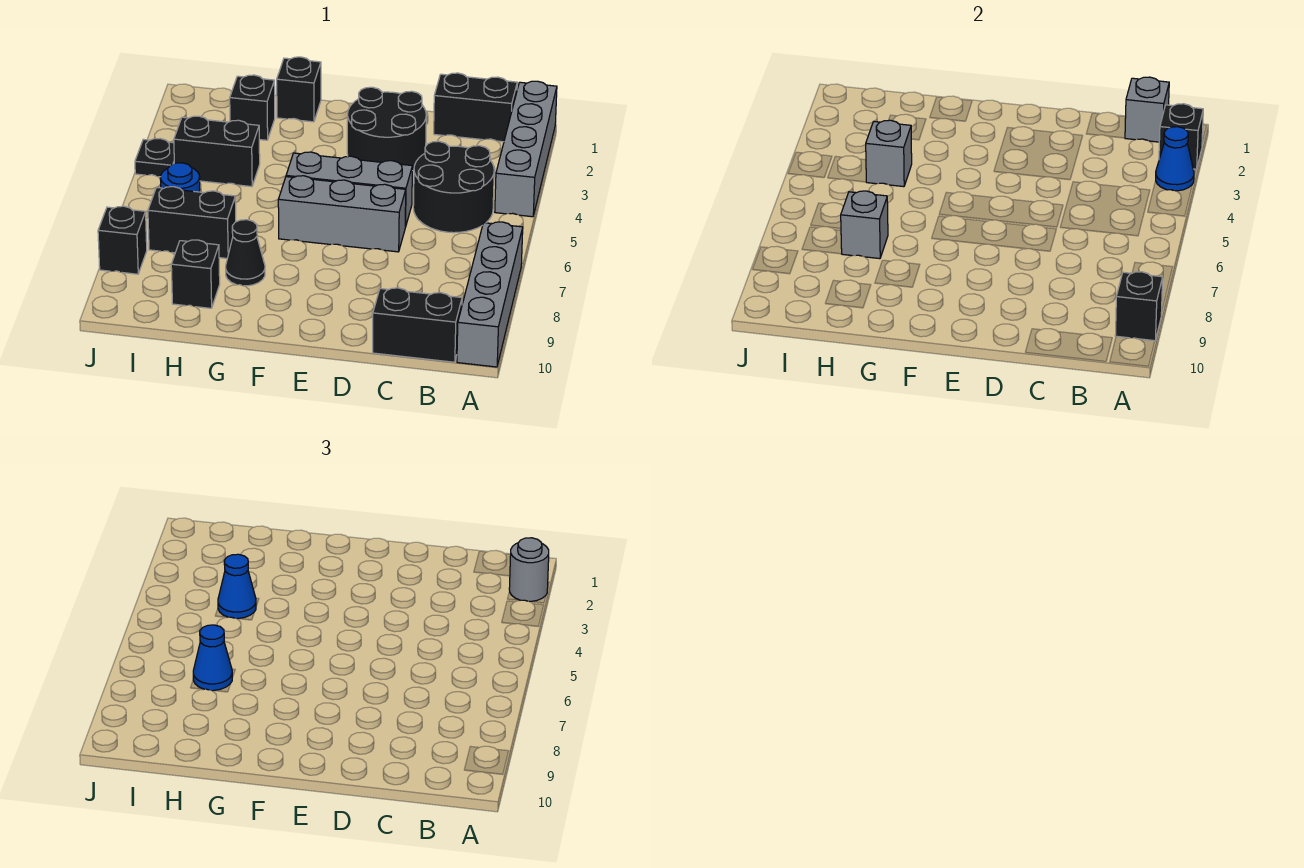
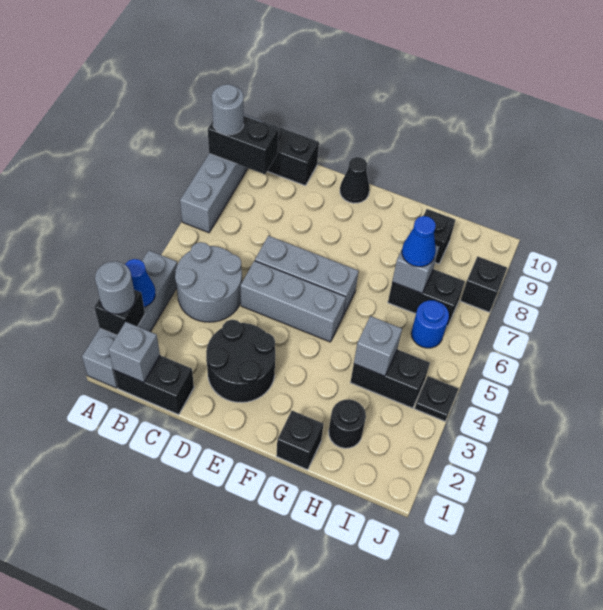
black 1x1 brick [1115,272,1163,341] -> black 1x2 brick [208,116,278,174]
none -> grey 1x1 round brick [212,84,244,135]
black 2x2 round brick [413,141,495,233] -> grey 2x2 round brick [175,242,242,322]
black 1x1 cone [226,220,265,286] -> black 1x1 cone moved to [340,157,370,203]
black 1x1 brick [230,75,275,140] -> black 1x1 round brick [329,399,366,448]
blue 1x1 cone [218,554,256,619] -> none

